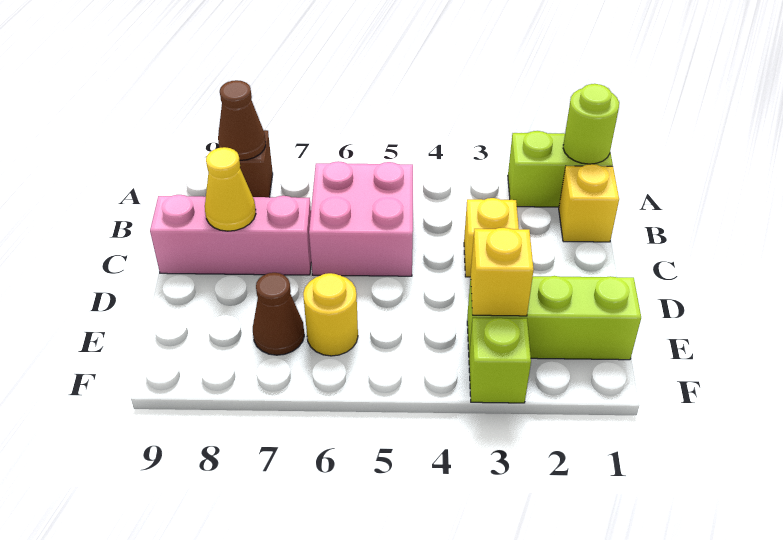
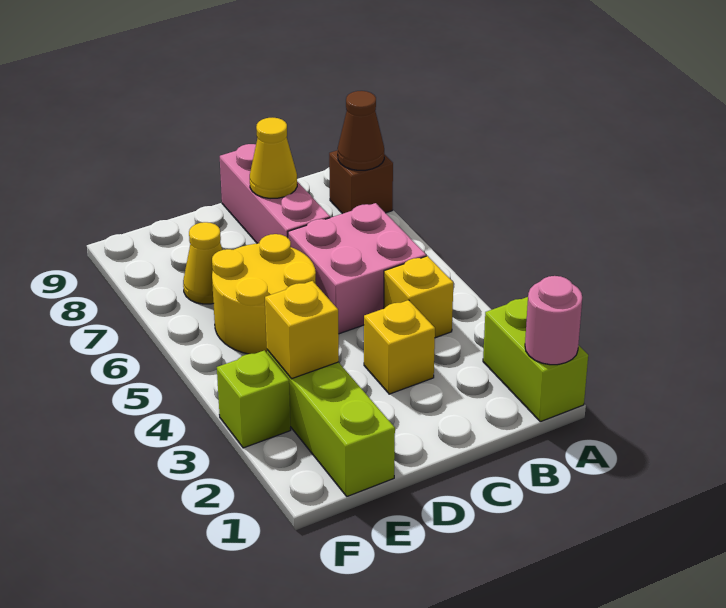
lime 1x1 round brick [563,84,619,164] -> pink 1x1 round brick [525,276,582,365]
yellow 1x1 brick [559,164,619,242] -> yellow 1x1 brick moved to [384,256,453,338]
yellow 1x1 round brick [303,273,358,356] -> yellow 2x2 round brick [212,234,316,354]
brown 1x1 cone [253,273,304,355] -> yellow 1x1 cone [183,222,222,304]

